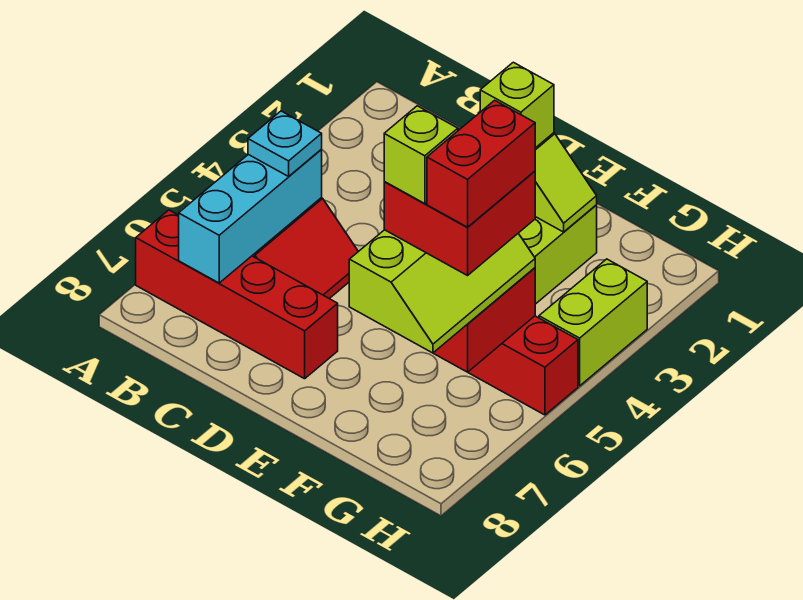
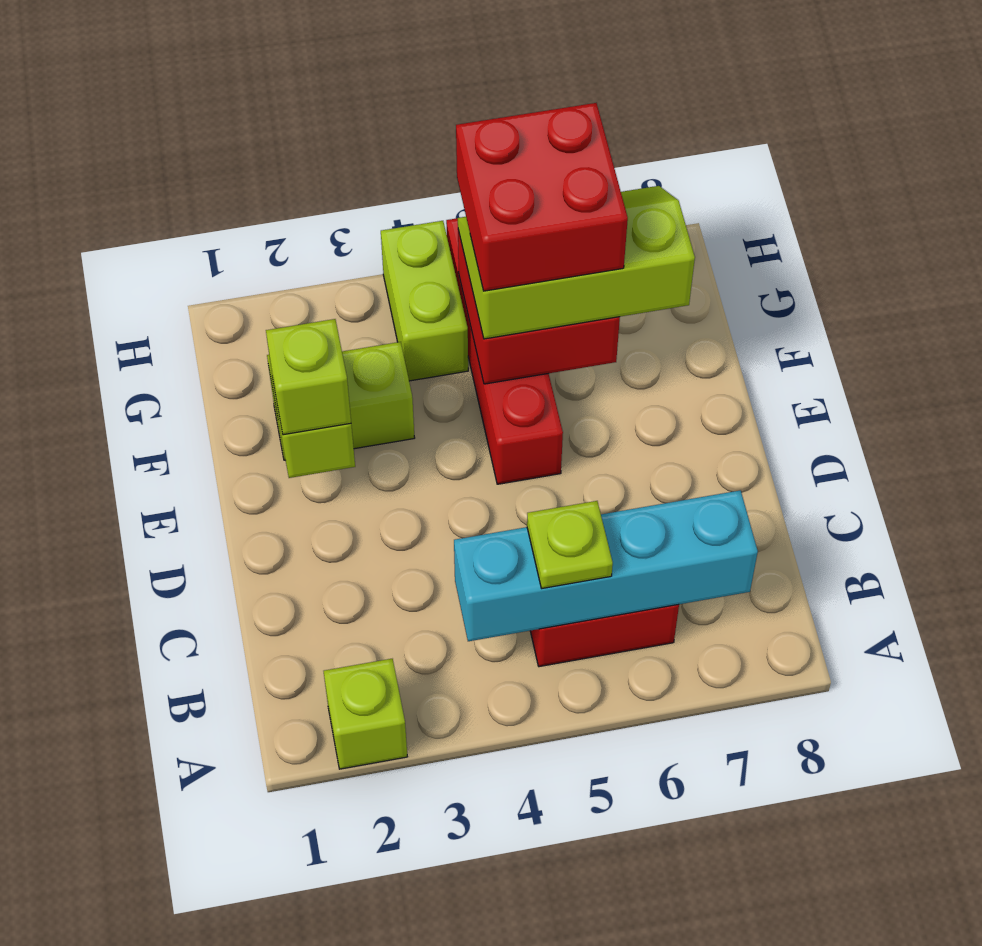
red 1x4 brick [136,210,338,379] -> none
cyan 1x3 brick [179,149,322,283] -> cyan 1x4 brick [454,490,758,641]
cyan 1x1 plate [248,111,322,176] -> lime 1x1 plate [527,501,613,588]
lime 1x1 brick [384,106,458,204] -> lime 1x1 brick moved to [324,659,407,769]
red 1x2 brick [427,100,535,227] -> none
lime 1x2 brick [539,259,647,386] -> lime 1x2 brick turned to [381,221,468,381]

